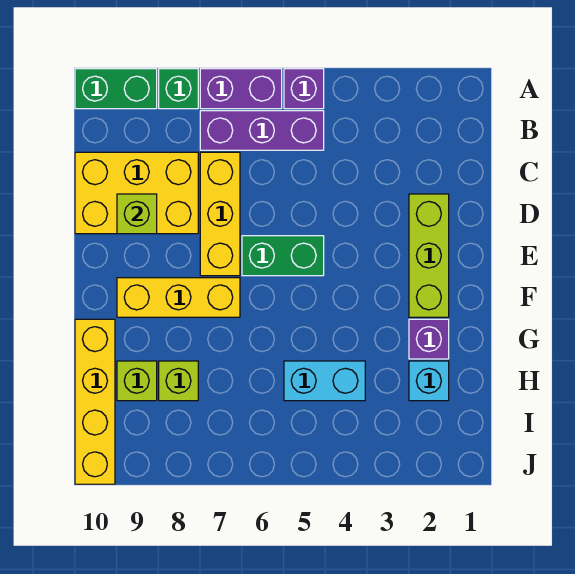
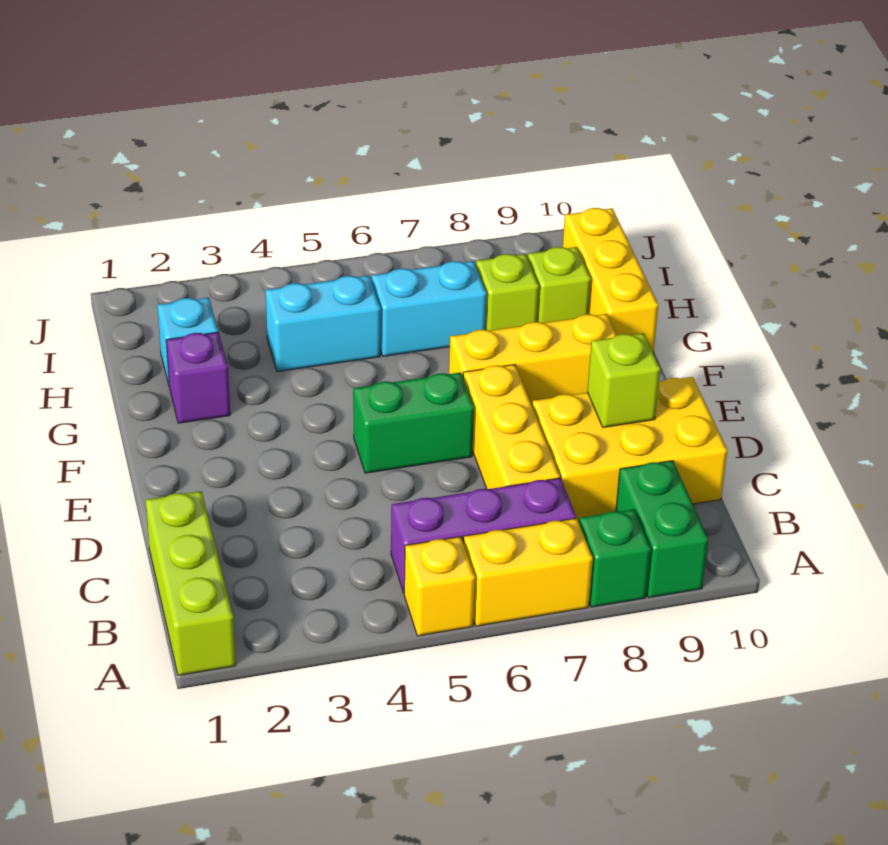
purple 1x1 brick [284,69,324,109] -> yellow 1x1 brick [404,537,475,636]
purple 1x2 brick [200,69,282,109] -> yellow 1x2 brick [464,518,593,626]
green 1x2 brick [75,69,157,109] -> green 1x2 brick turned to [616,461,708,598]
lime 1x3 brick [409,194,449,317] -> lime 1x3 brick moved to [146,491,236,676]
yellow 1x4 brick [75,319,115,484] -> yellow 1x3 brick [563,208,658,353]
none -> cyan 1x2 brick [372,261,487,356]

